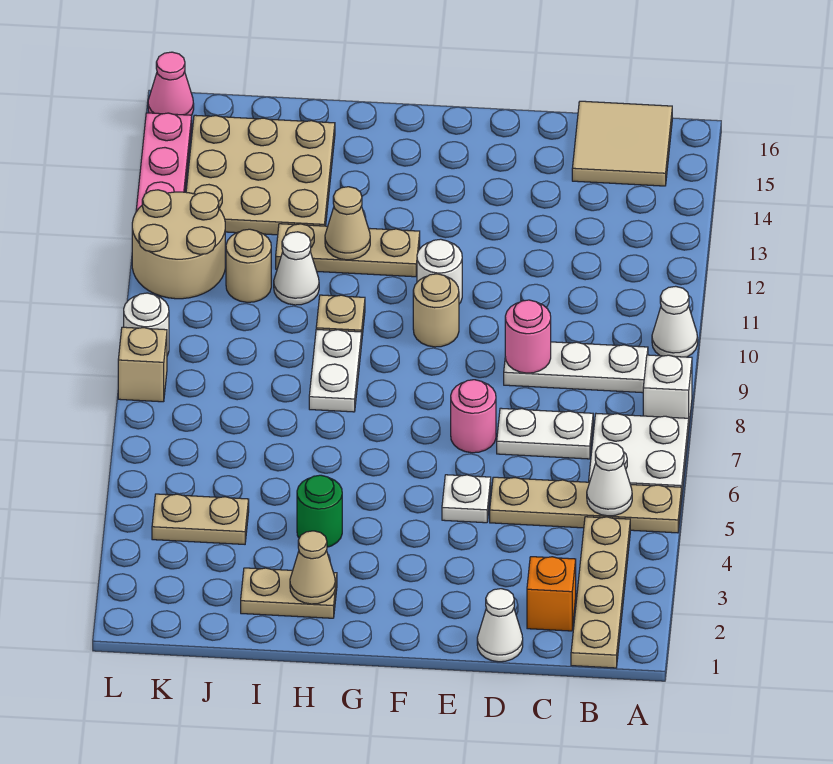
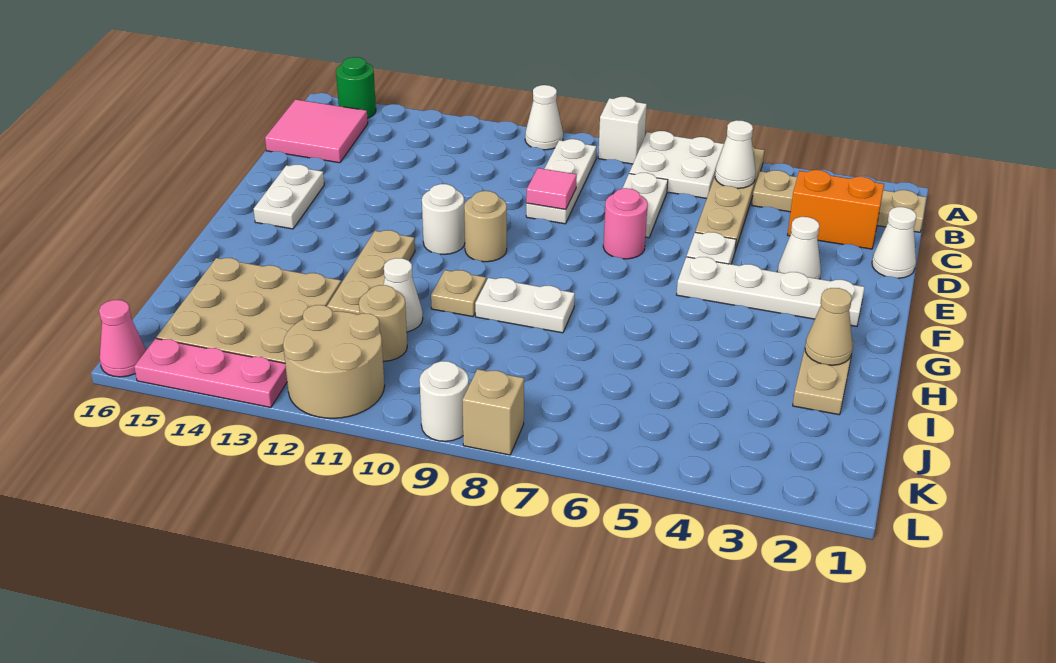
tan 2x2 tile [572,101,672,186] -> pink 2x2 tile [265,99,368,163]
orange 1x1 brick [527,557,576,631] -> orange 1x2 brick [788,170,884,249]
pink 1x1 round brick [505,300,551,373] -> pink 1x1 tile [526,168,577,210]
none -> white 1x1 cone [777,217,821,279]
none -> white 1x2 plate [254,165,324,229]
none -> white 1x4 plate [677,257,865,326]
green 1x1 round brick [297,475,342,547] -> green 1x1 round brick moved to [336,57,376,119]
tan 1x1 cone [325,187,370,260] -> none
tan 1x2 plate [152,494,249,544] -> none

